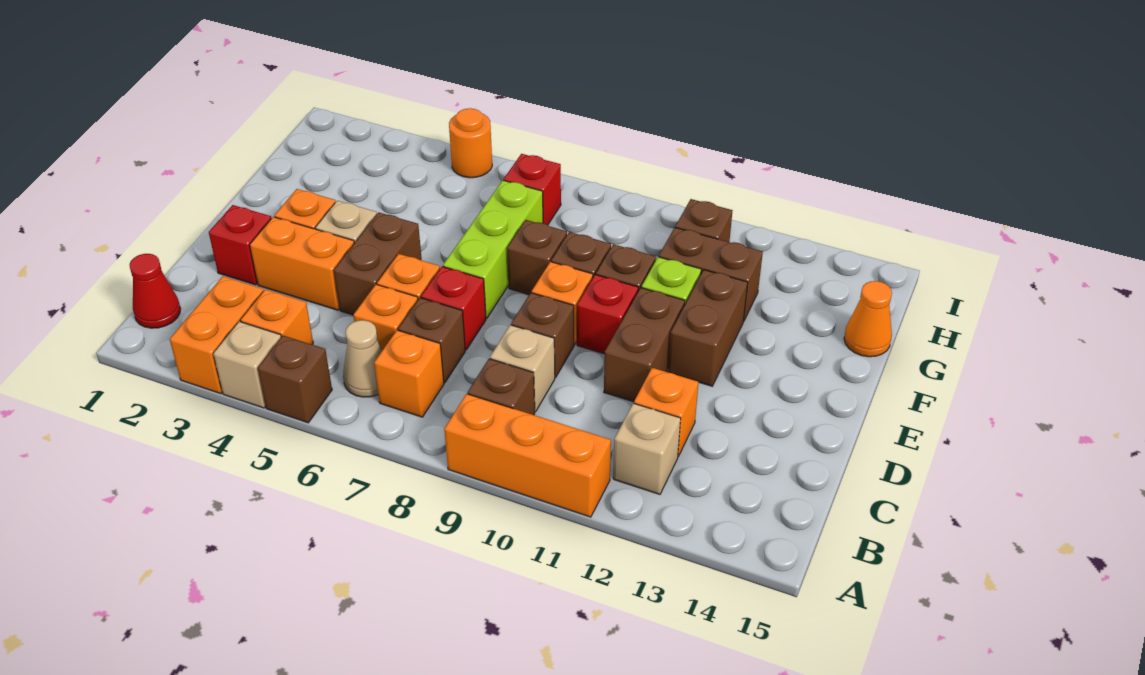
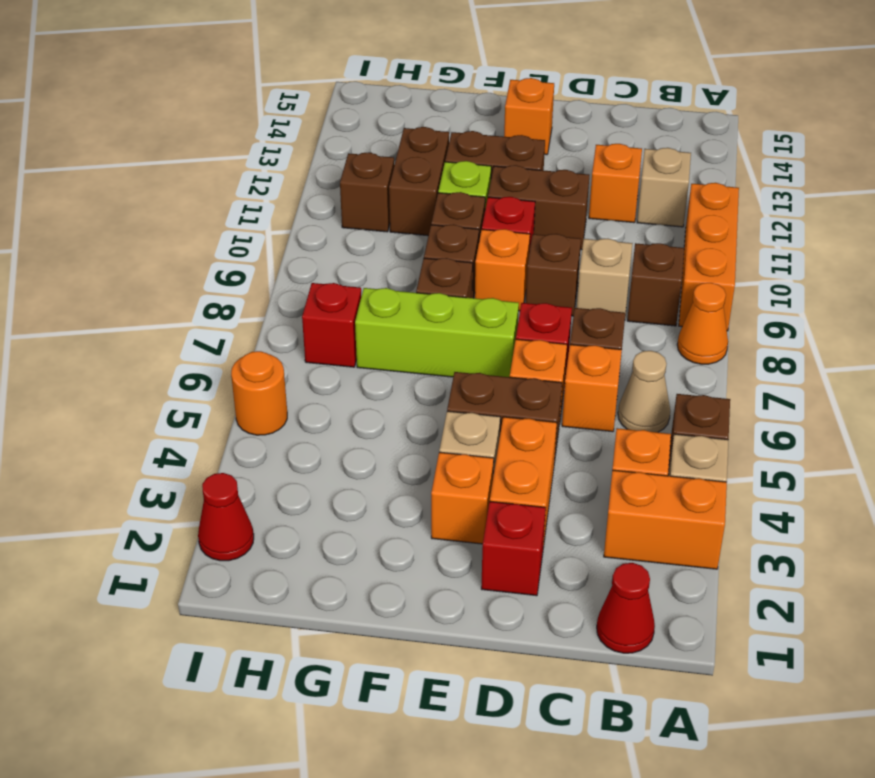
orange 1x1 brick [374,330,444,417] -> orange 1x1 brick moved to [504,78,554,155]
orange 1x1 cone [844,281,892,357] -> orange 1x1 cone moved to [677,283,728,364]
none -> red 1x1 cone [198,473,254,561]

